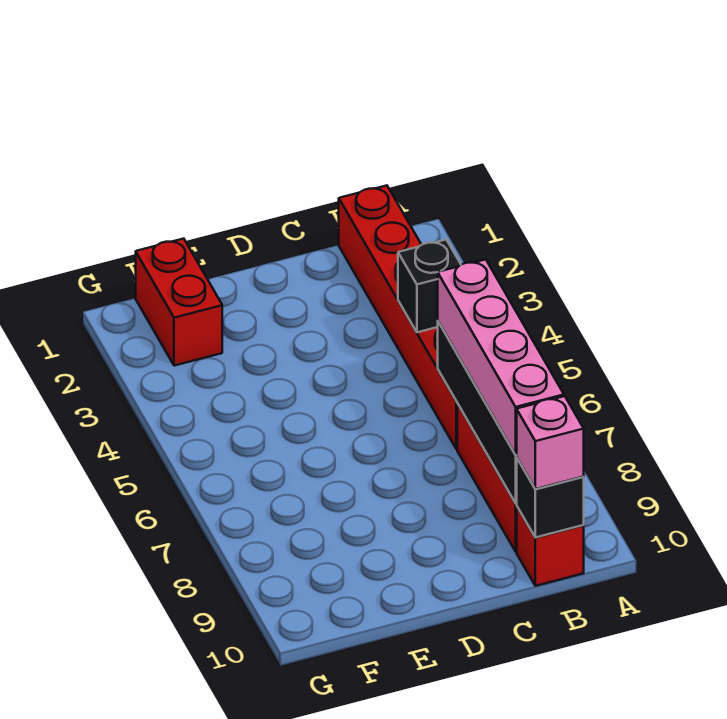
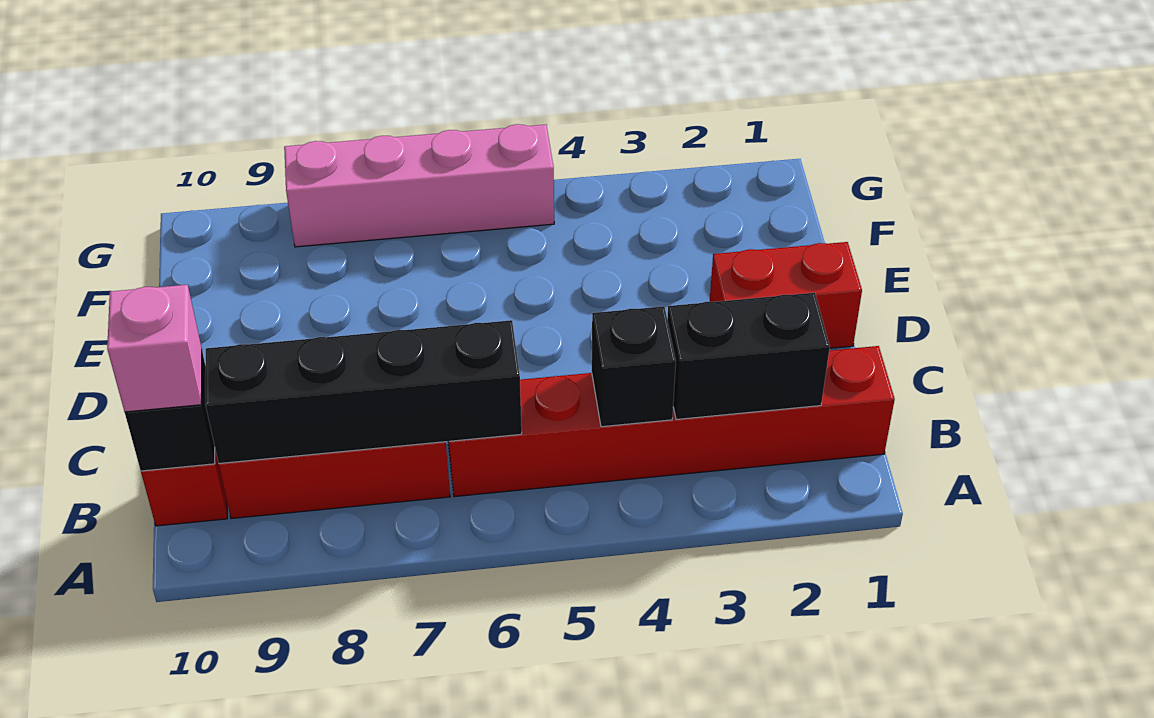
none -> black 1x2 brick [667,293,830,419]
pink 1x4 brick [438,259,564,455] -> pink 1x4 brick moved to [284,124,554,247]
red 1x2 brick [136,239,222,366] -> red 1x2 brick moved to [710,242,862,348]

